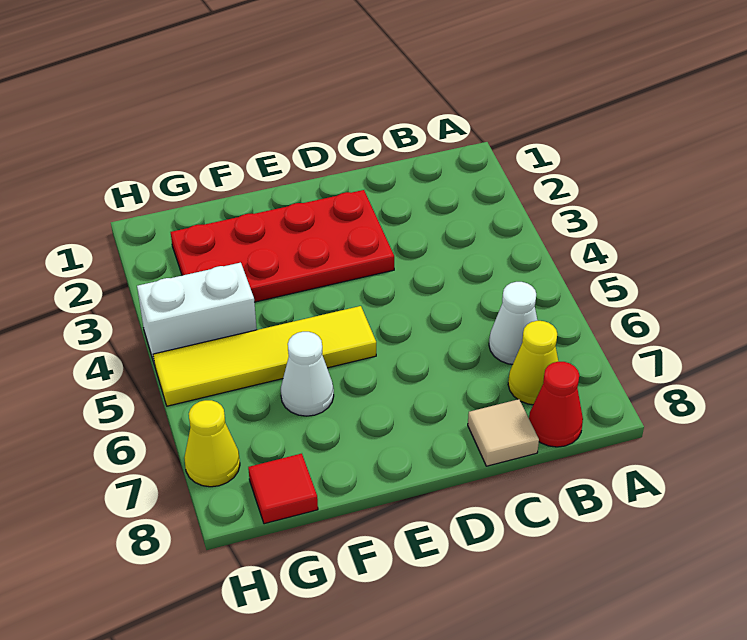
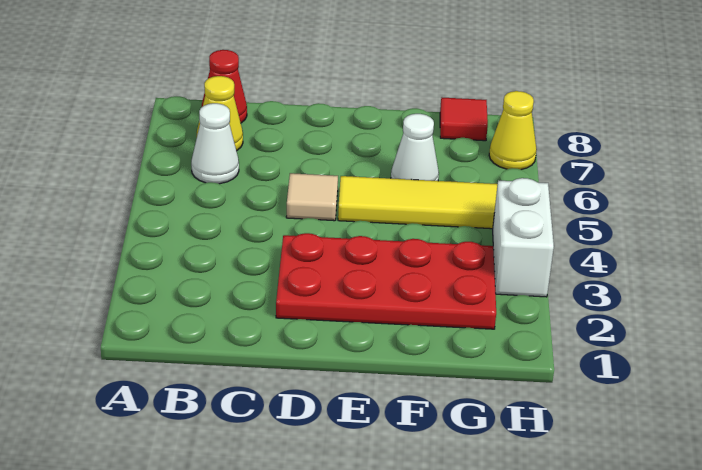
tan 1x1 tile [468,399,539,466] -> tan 1x1 tile moved to [286,173,338,221]
white 1x2 brick [137,263,257,365] -> white 1x2 brick turned to [493,178,554,297]

